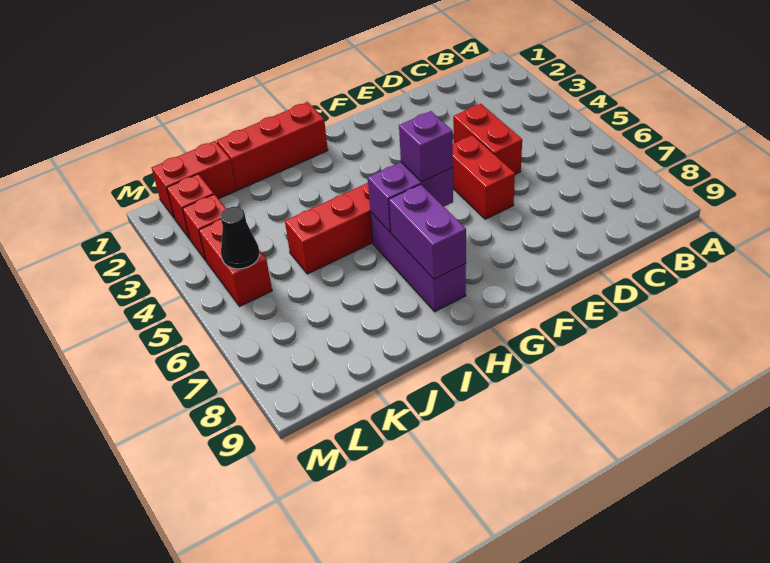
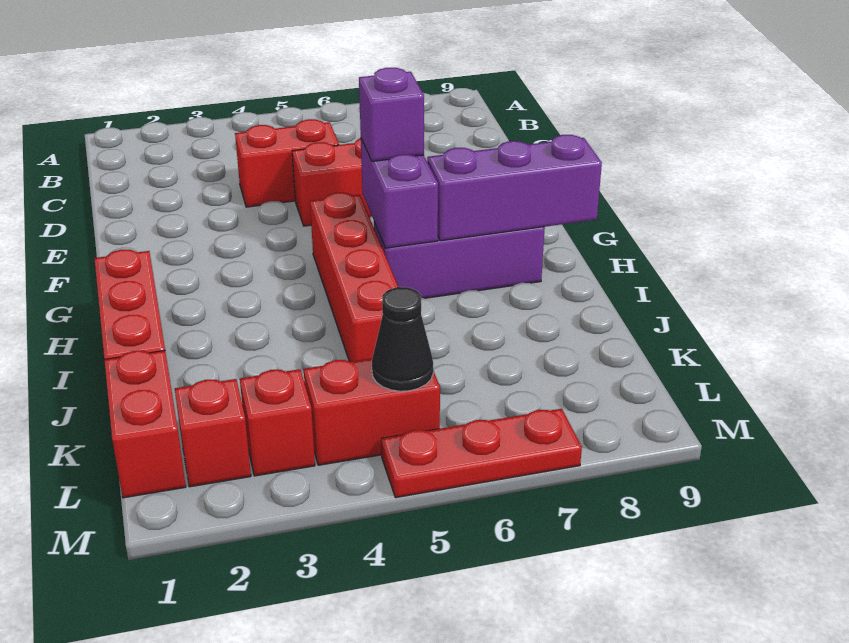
purple 1x2 brick [389,184,466,279] -> purple 1x3 brick [427,135,602,241]
none -> red 1x3 plate [381,409,582,498]

